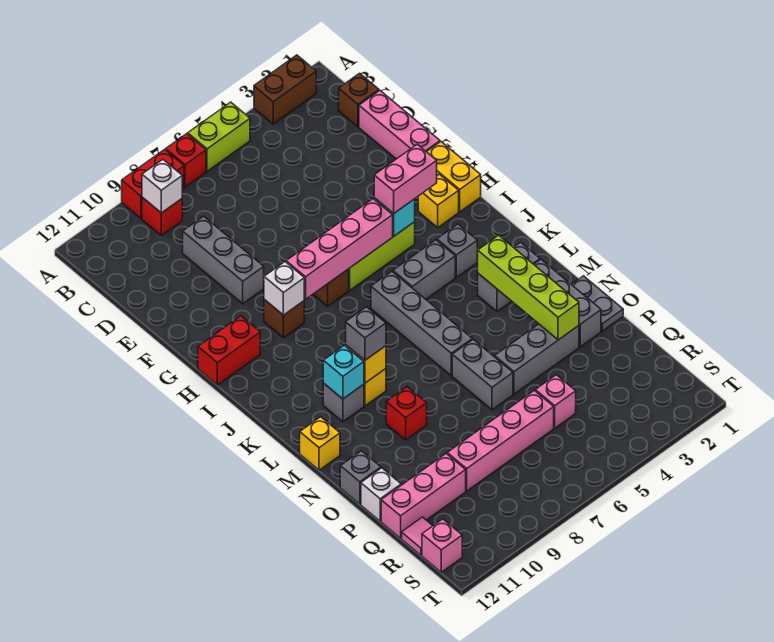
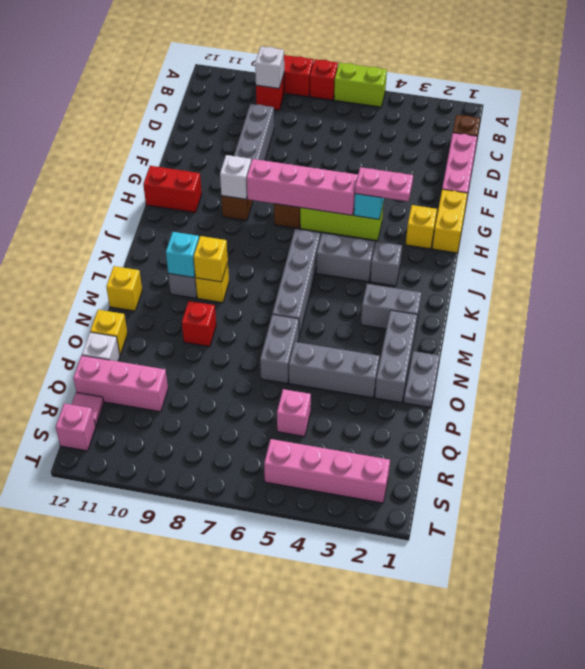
brown 1x2 brick [254,55,316,124] -> none
pink 1x2 brick [374,144,437,214] -> pink 1x2 plate [355,167,413,201]
lime 1x4 brick [478,235,579,340] -> none
grey 1x1 brick [346,307,386,360] -> none
grey 1x1 brick [340,451,381,504] -> yellow 1x1 brick [90,310,127,355]
pink 1x4 brick [447,390,554,491] -> pink 1x4 brick moved to [264,439,390,503]

